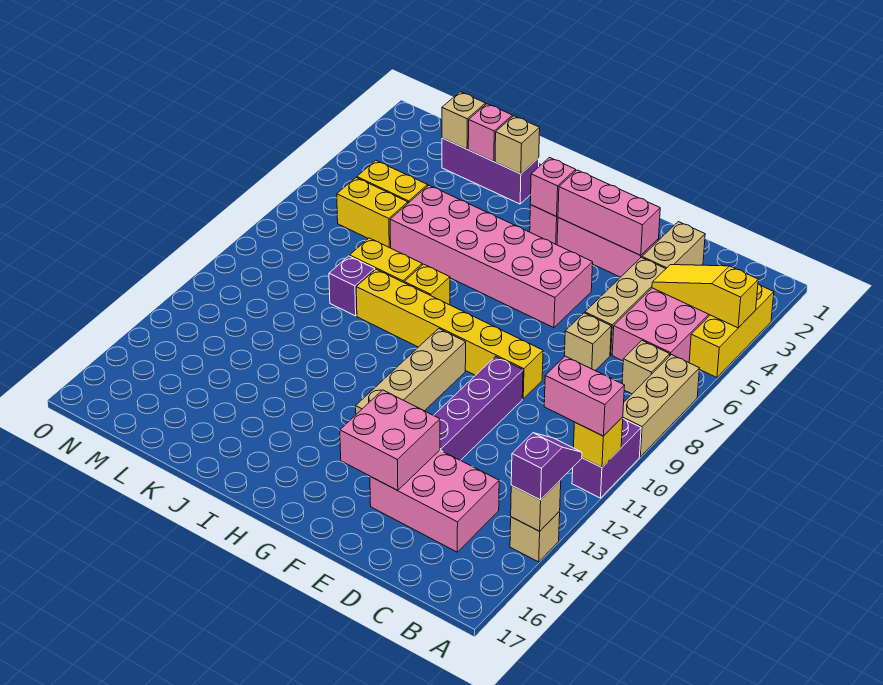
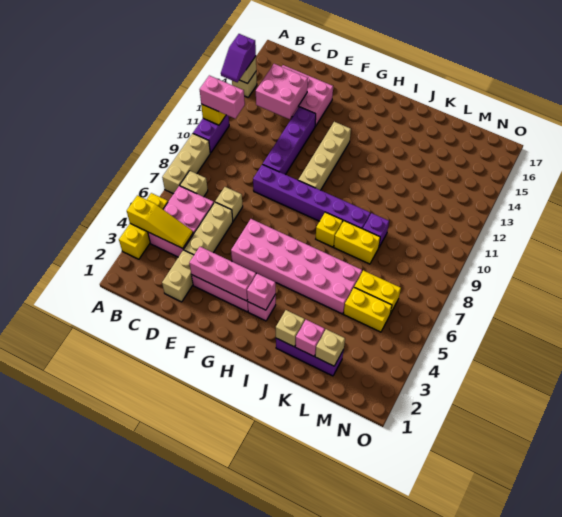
yellow 1x6 brick [356,269,543,399] -> purple 1x6 brick [253,164,370,229]
pink 2x2 brick [340,390,440,491] -> pink 2x2 brick moved to [256,64,308,119]

